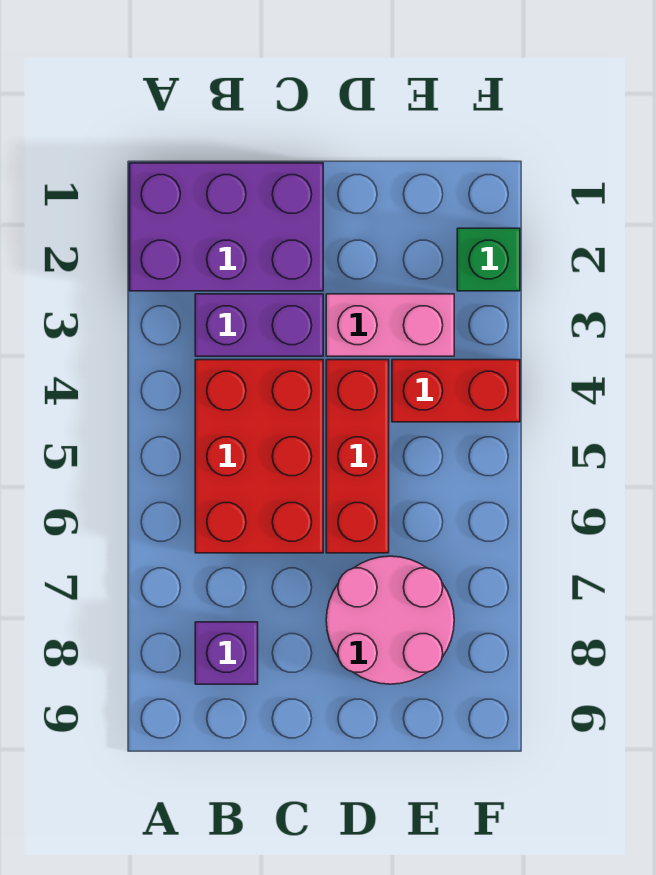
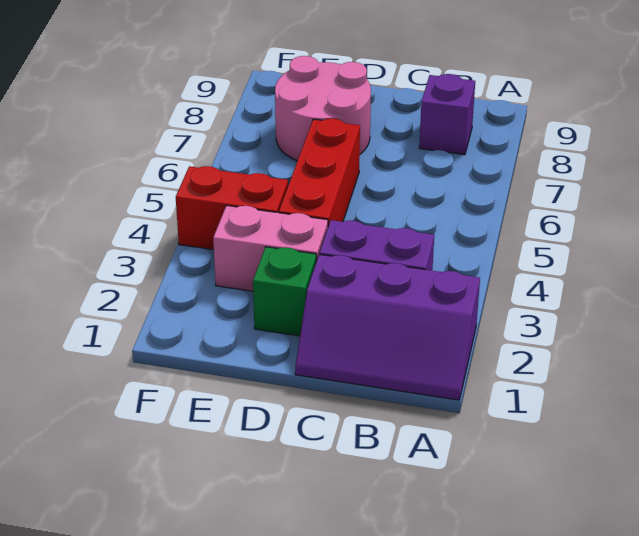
purple 2x3 brick [130,163,323,291] -> purple 2x3 slope [295,254,480,400]
red 2x3 brick [195,360,323,553] -> none
green 1x1 brick [457,228,520,291] -> green 1x1 brick moved to [253,247,316,336]

